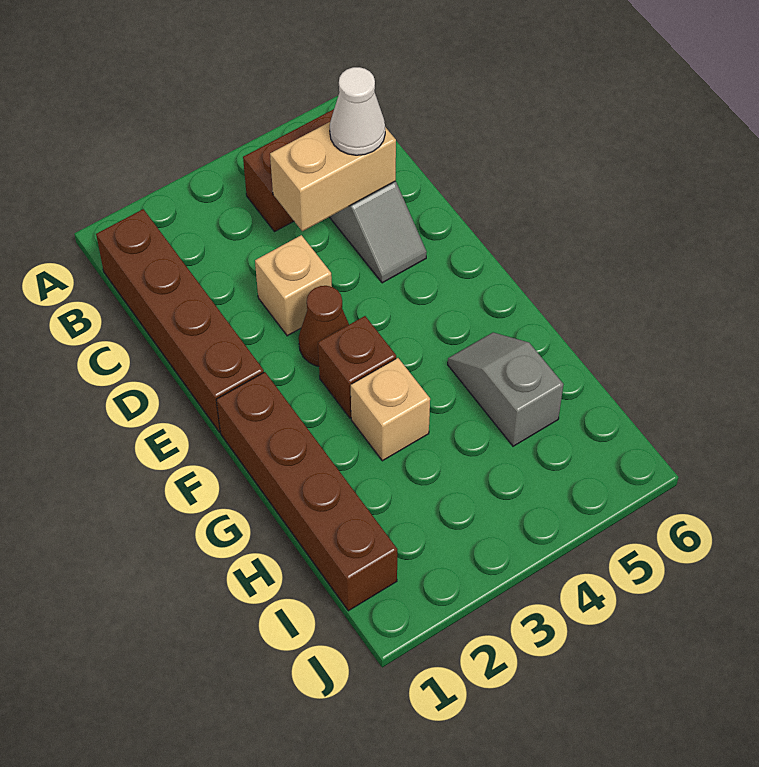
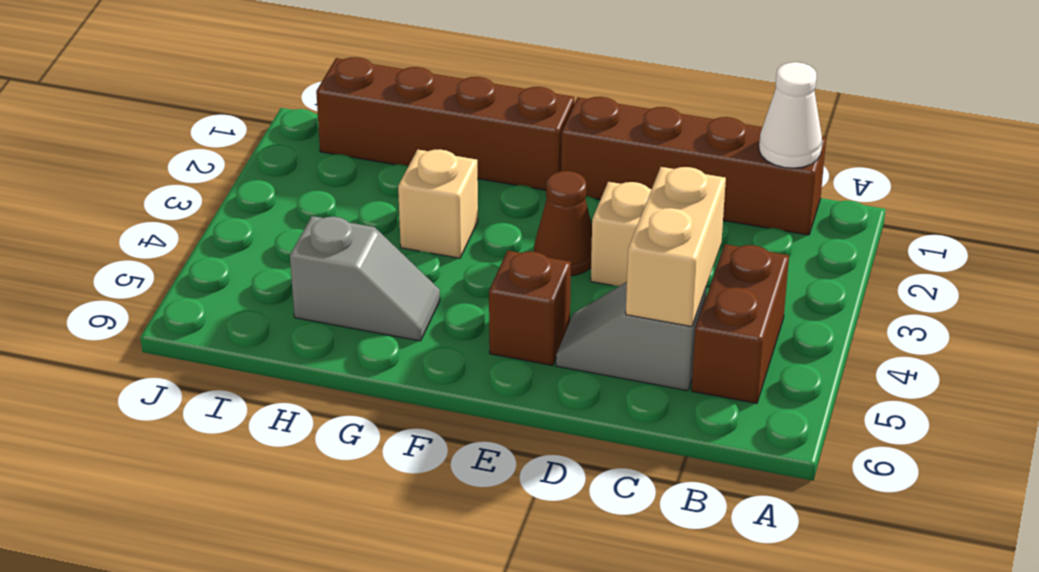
white 1x1 cone [330,67,385,155] -> white 1x1 cone moved to [759,62,822,168]
brown 1x1 brick [318,316,396,418] -> brown 1x1 brick moved to [489,251,571,366]

